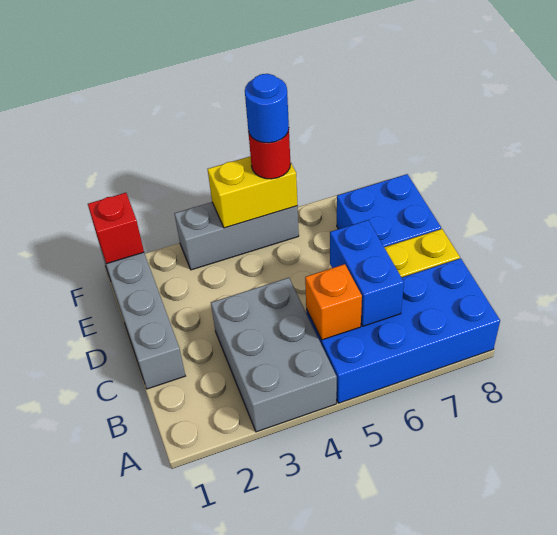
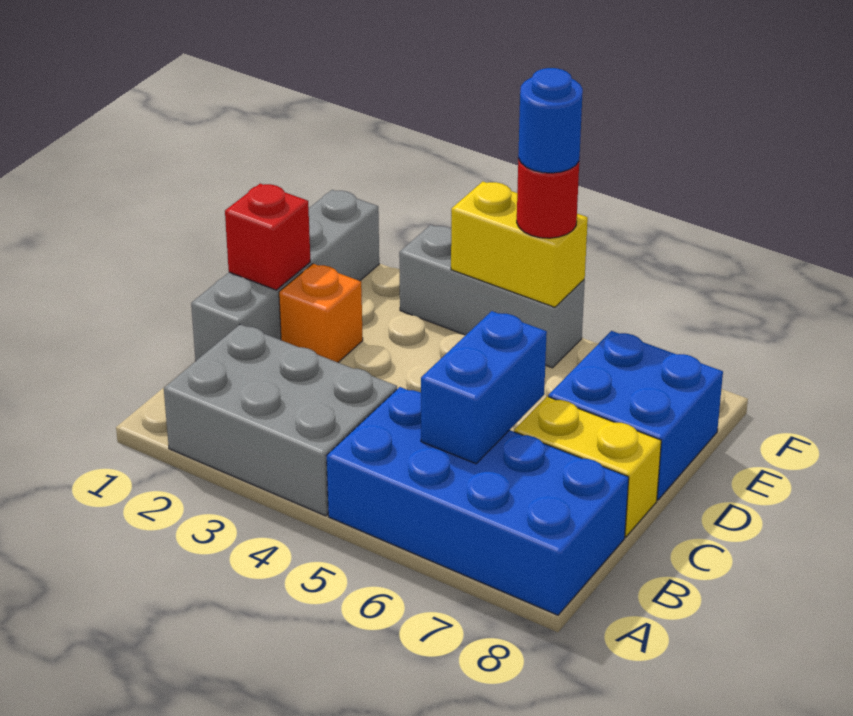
grey 2x3 brick [211,278,337,432] -> grey 2x3 brick turned to [164,324,397,516]
orange 1x1 brick [305,264,362,340] -> orange 1x1 brick moved to [279,264,363,362]
red 1x1 brick [88,193,144,264] -> red 1x1 brick moved to [225,184,310,290]

